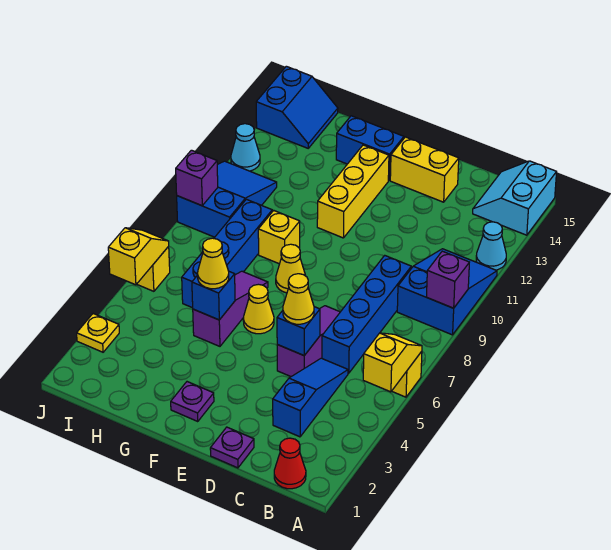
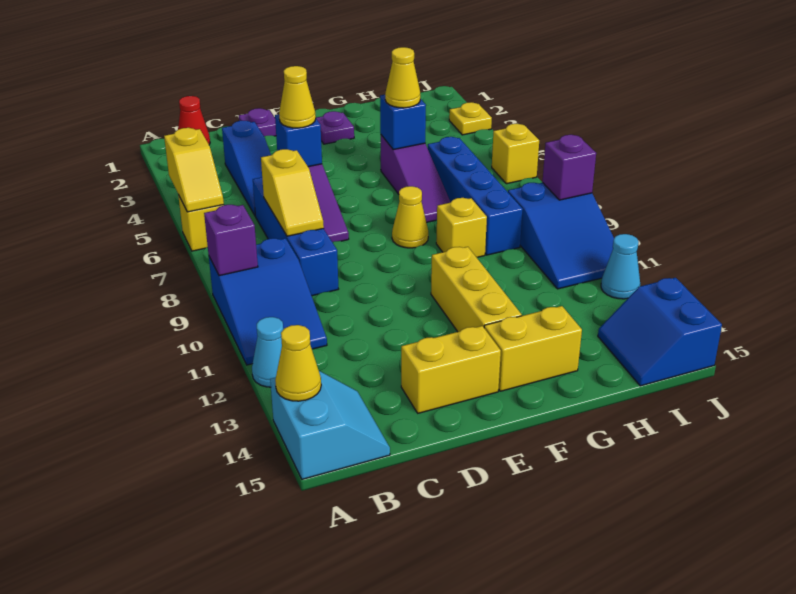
yellow 1x1 cone [243,284,274,334] -> yellow 1x1 cone moved to [275,325,321,401]
blue 1x2 brick [336,116,404,180] -> yellow 1x2 brick [484,306,582,391]
yellow 1x2 slope [108,228,169,285] -> yellow 1x2 slope moved to [261,149,324,236]

